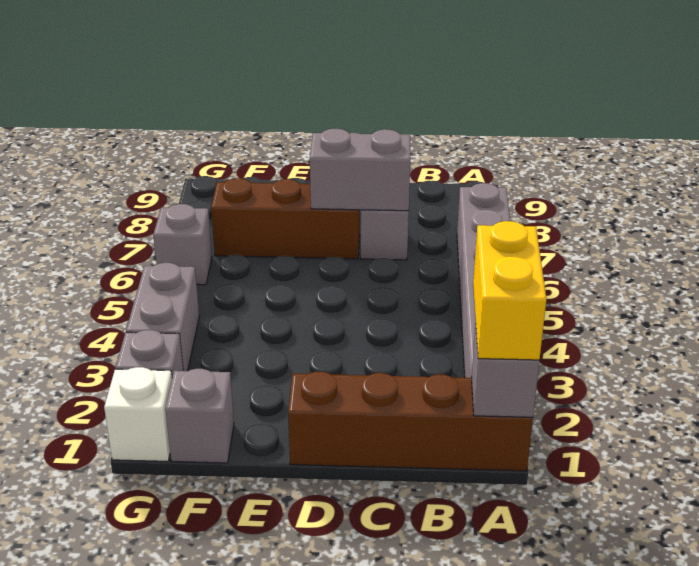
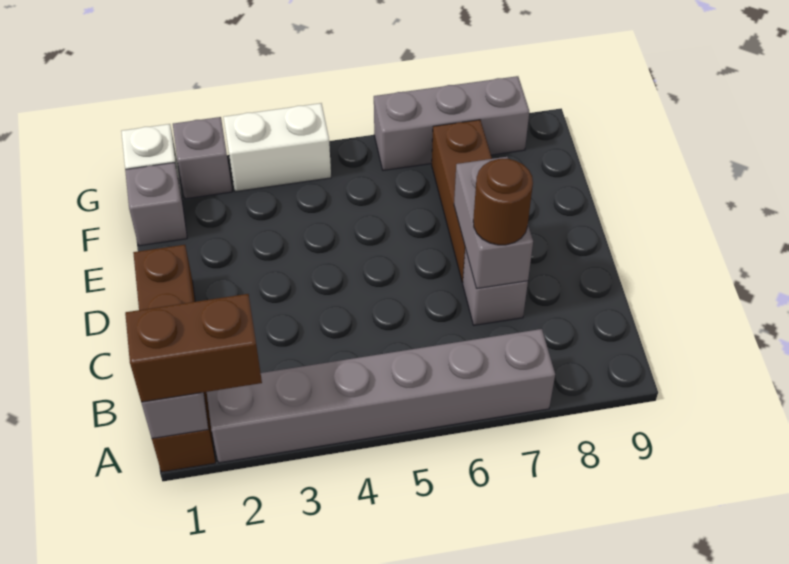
yellow 1x2 brick [473,221,546,360] -> brown 1x2 brick [125,294,262,402]
none -> brown 1x1 round brick [473,159,533,245]
grey 1x2 brick [126,263,199,371] -> white 1x2 brick [224,103,331,192]
grey 1x1 brick [153,204,212,285] -> grey 1x3 brick [374,76,529,170]

